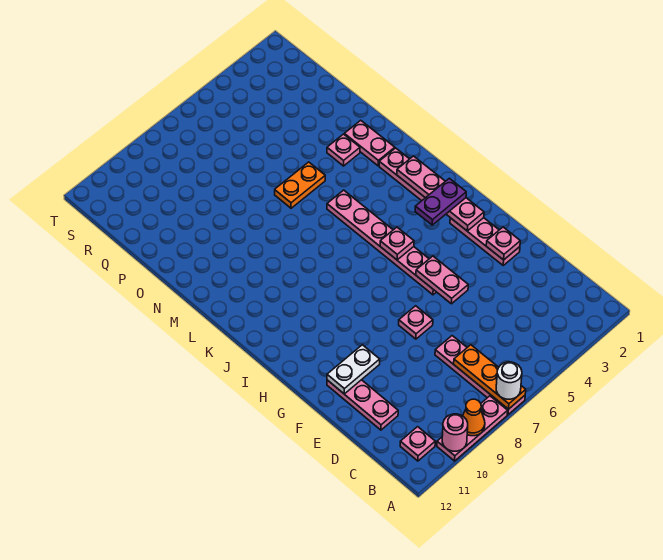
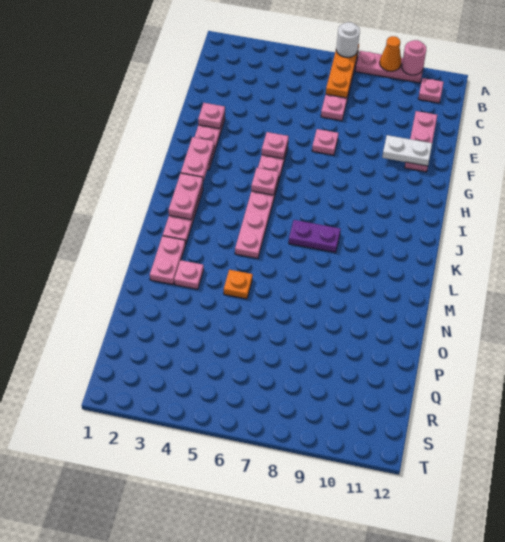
pink 1x2 plate [416,256,468,304] -> pink 1x1 plate [262,132,289,159]
purple 1x2 plate [415,178,466,225] -> purple 1x2 plate moved to [289,220,341,253]
orange 1x2 plate [275,162,325,208] -> orange 1x1 plate [224,270,253,299]

